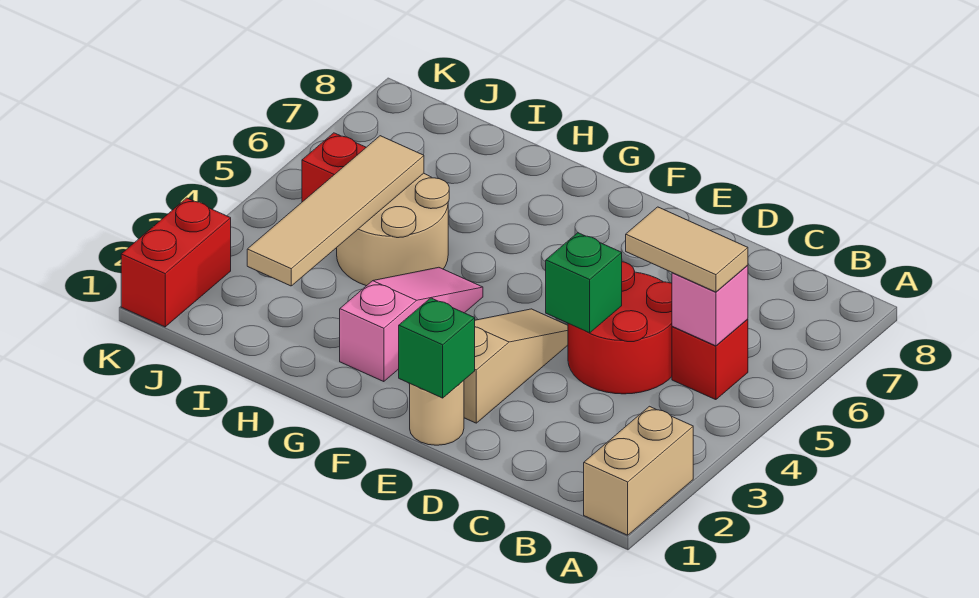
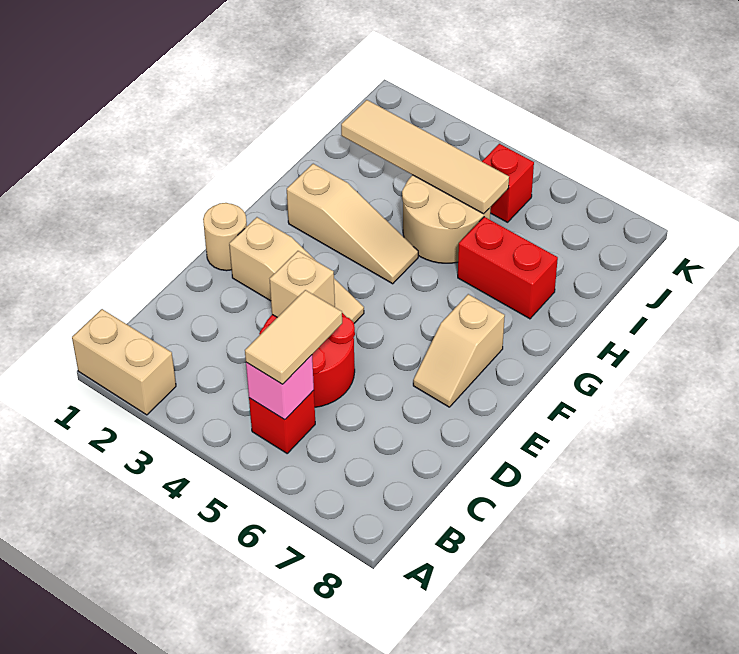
green 1x1 brick [546,233,622,333] -> tan 1x1 brick [270,251,335,317]
green 1x1 brick [399,298,475,398] -> none
none -> tan 1x2 slope [413,294,505,407]
pink 1x3 slope [340,267,483,382] -> tan 1x3 slope [287,164,418,284]
red 1x2 brick [121,198,231,327] -> red 1x2 brick moved to [458,217,558,319]

